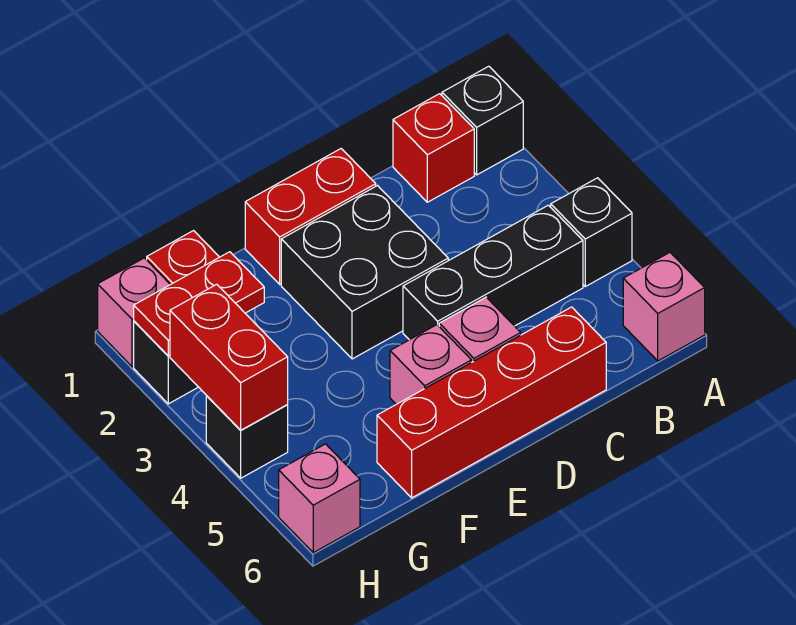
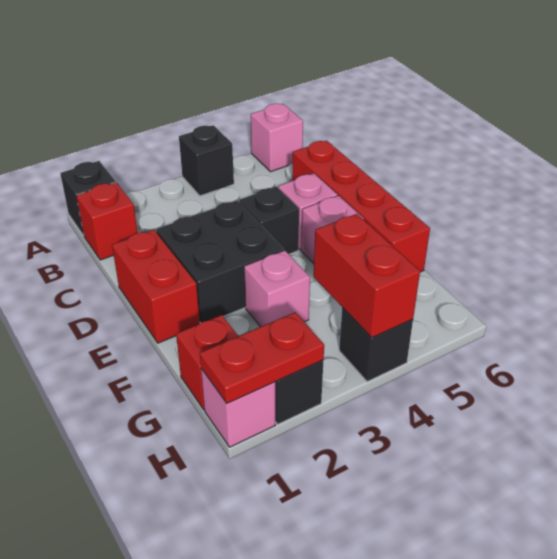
black 1x3 brick [403,205,583,340] -> black 1x1 brick [239,187,299,254]
red 1x2 plate [134,252,264,356] -> red 1x2 plate turned to [200,312,324,403]
red 1x2 brick [170,284,288,430] -> red 1x2 brick turned to [314,214,420,338]
pink 1x1 brick [279,444,360,553] -> pink 1x1 brick moved to [244,251,310,327]

